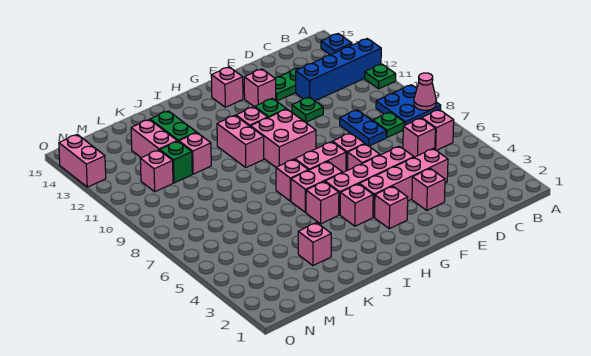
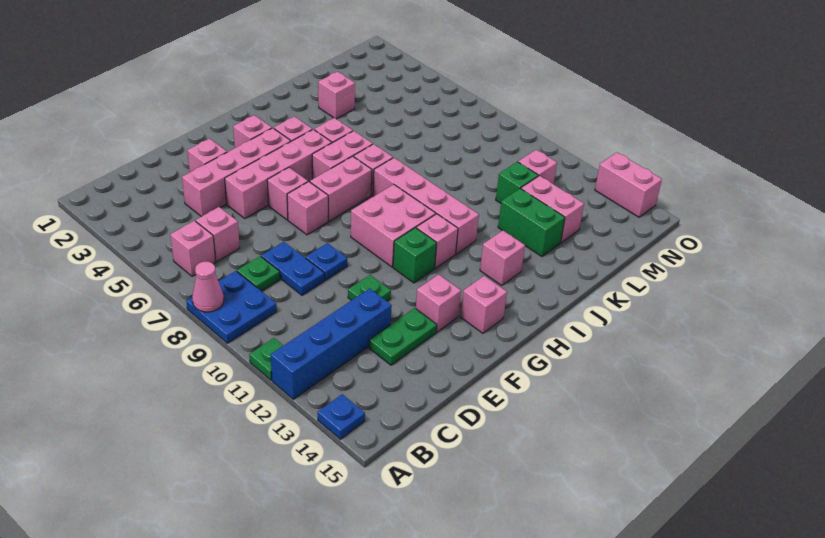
none -> blue 1x1 plate [305,243,347,280]
pink 1x2 brick [217,116,264,167] -> pink 1x4 brick [373,158,479,254]
pink 1x1 brick [179,133,211,174] -> pink 1x1 brick moved to [480,231,525,285]

